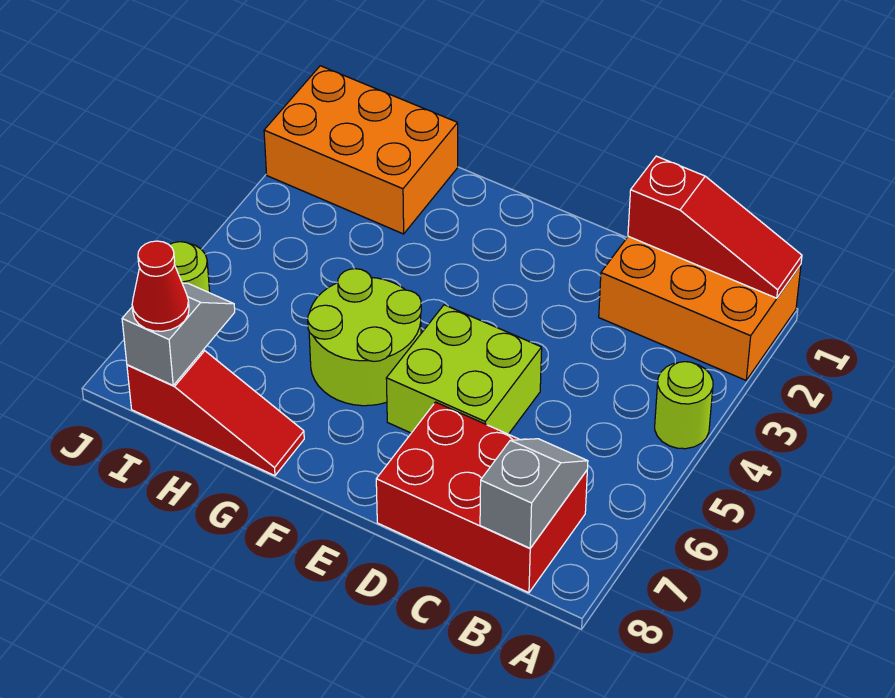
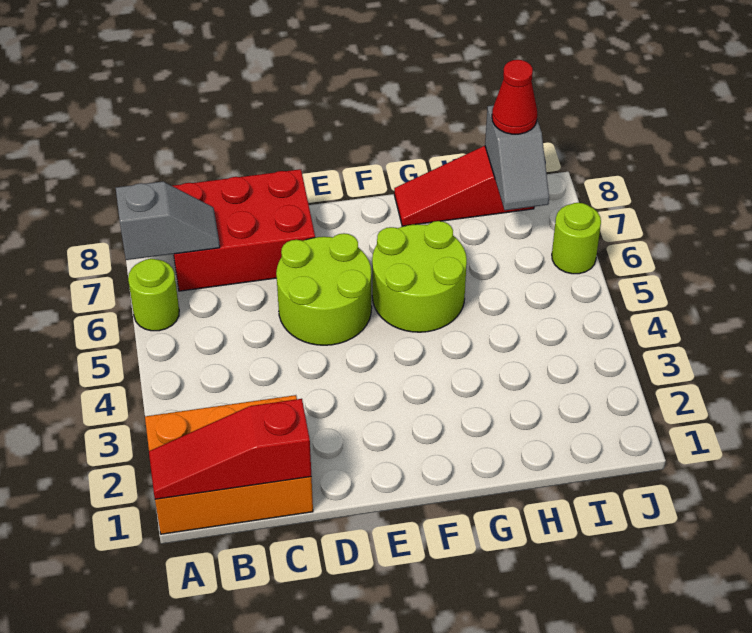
lime 1x1 round brick [655,362,713,449] -> lime 1x1 round brick moved to [128,259,179,331]
grey 1x2 slope [480,439,588,548] -> grey 1x2 slope turned to [116,182,220,260]
lime 2x2 brick [386,305,542,434] -> lime 2x2 round brick [276,233,372,345]
orange 2x3 brick [264,66,458,234] -> none

